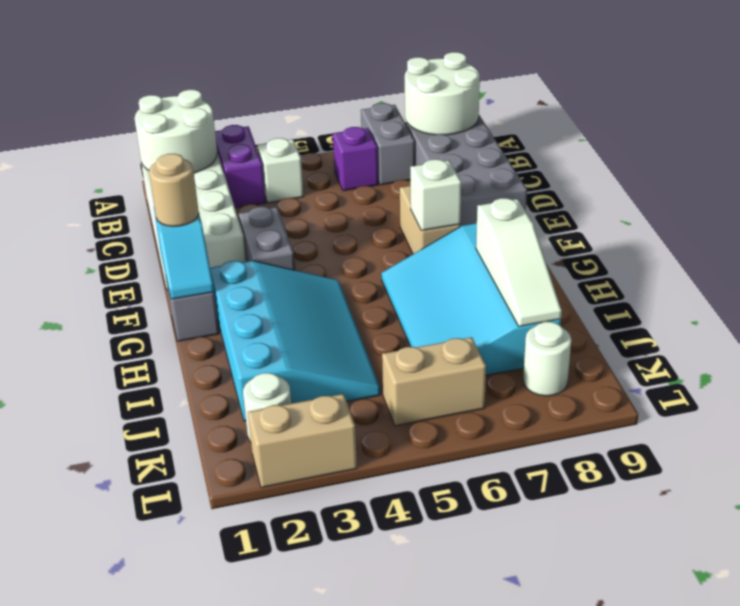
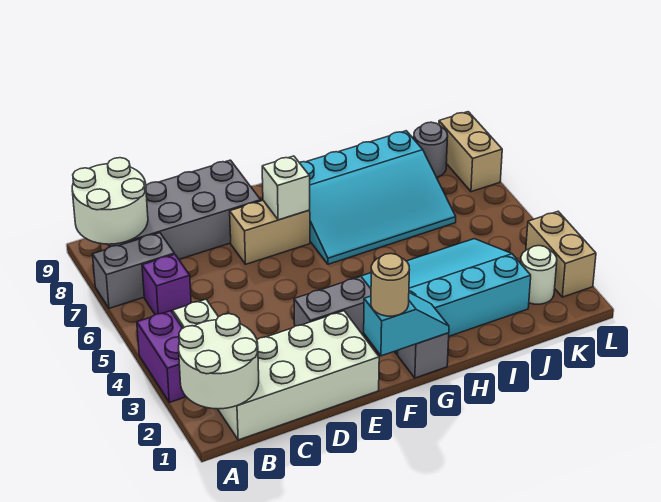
purple 1x2 brick [215,125,266,208] -> purple 1x2 brick turned to [137,311,186,402]
white 1x3 slope [476,198,562,327] -> none
tan 1x2 brick [382,337,486,426] -> tan 1x2 brick moved to [439,112,502,192]
white 1x1 round brick [523,322,571,396] -> grey 1x1 round brick [414,122,448,177]

